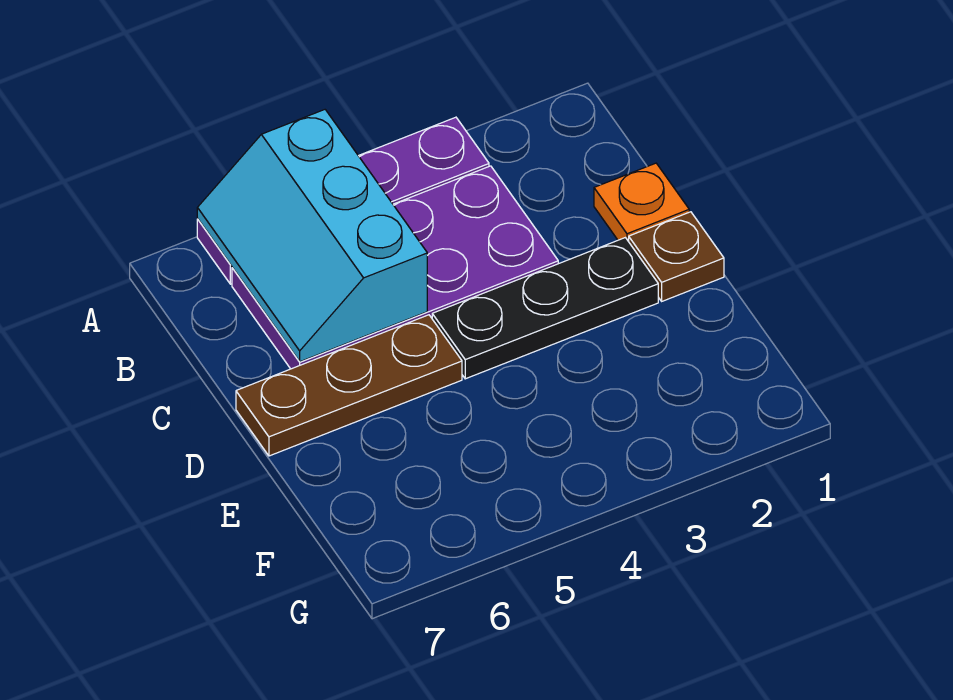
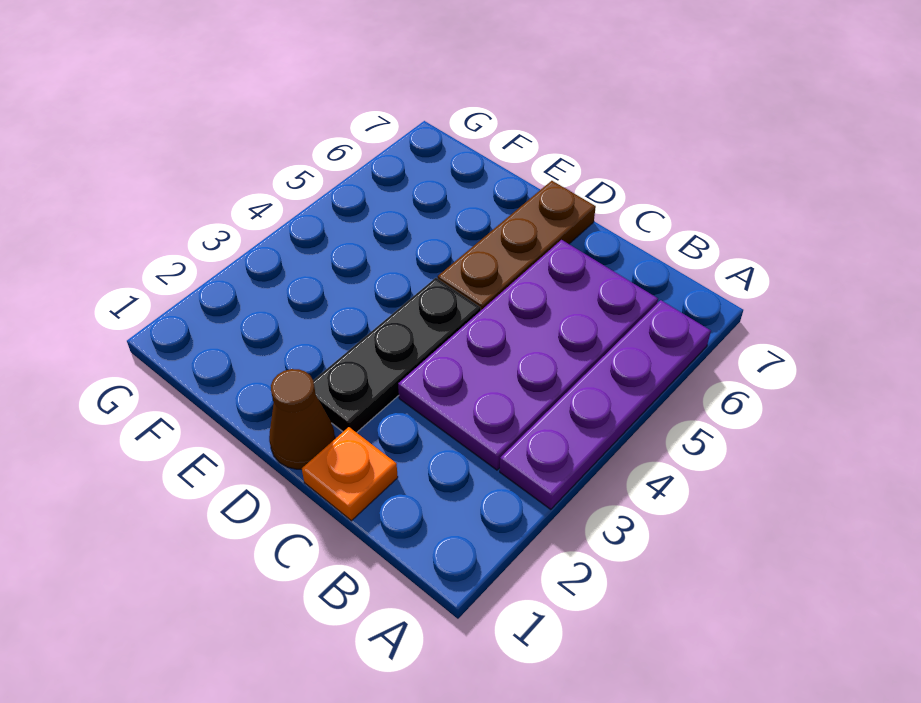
cyan 2x3 slope [197,110,427,362] -> none
brown 1x1 plate [629,212,724,301] -> brown 1x1 cone [269,369,335,469]

